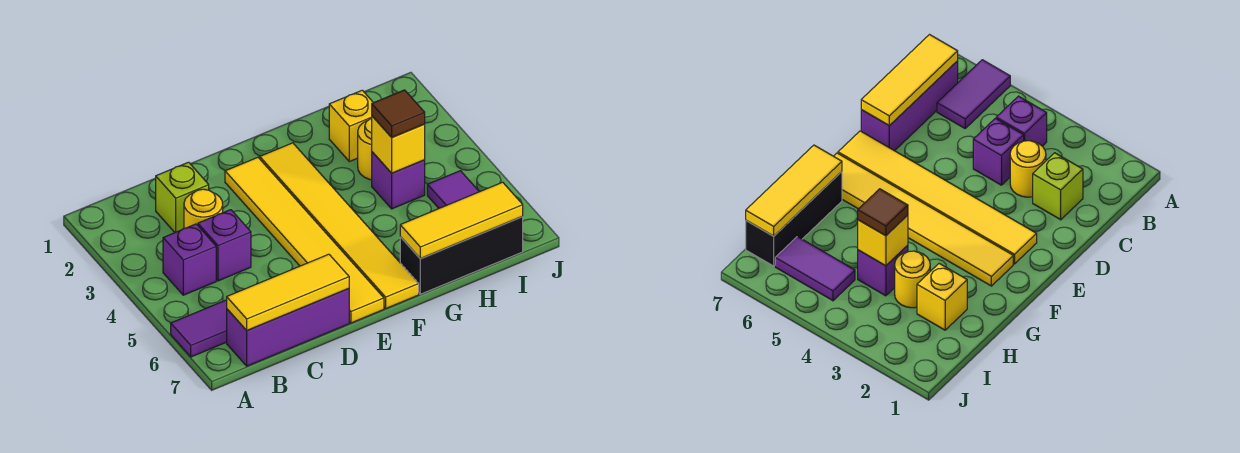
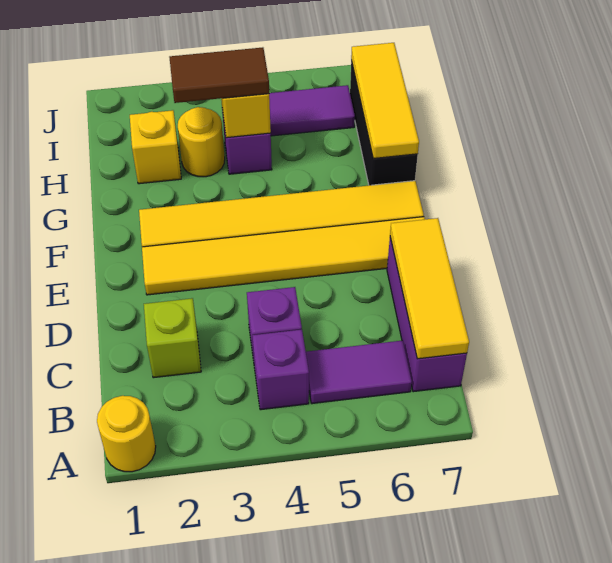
purple 1x2 tile [171,300,227,357] -> purple 1x2 tile turned to [306,340,412,404]
yellow 1x1 round brick [184,189,223,228] -> yellow 1x1 round brick moved to [97,396,156,472]
brown 1x1 tile [372,90,425,137] -> brown 1x2 tile [169,47,269,103]

